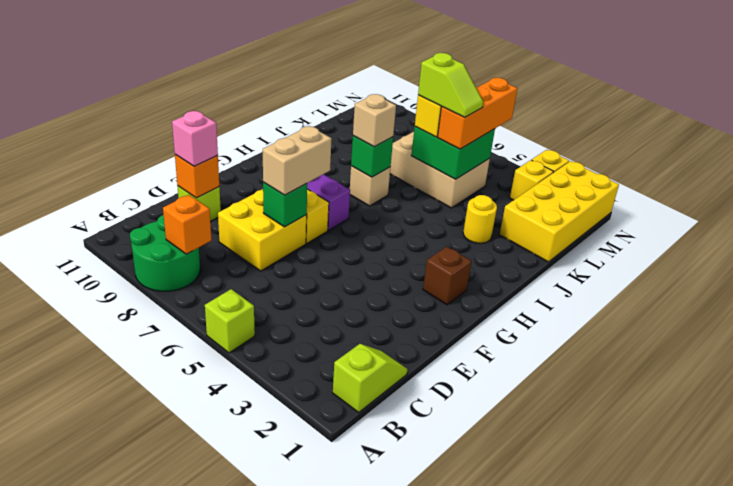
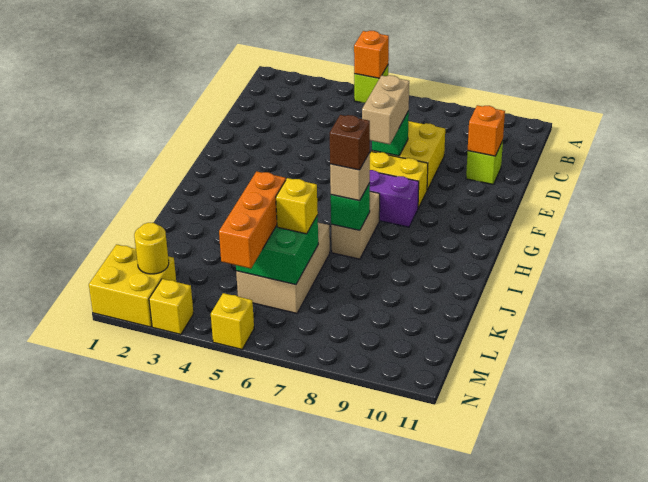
green 2x2 round brick [130,215,200,291] -> none
lime 1x2 slope [333,344,407,412] -> none
orange 1x1 brick [163,195,211,254] -> orange 1x1 brick moved to [354,31,389,78]
pink 1x1 brick [172,111,218,166] -> none
brown 1x1 brick [423,247,471,305] -> brown 1x1 brick moved to [330,115,370,170]
tan 1x1 brick [350,166,390,206] -> tan 1x2 brick [331,191,380,259]
yellow 1x1 round brick [463,195,497,243] -> yellow 1x1 round brick moved to [134,223,169,274]
yellow 2x4 brick [500,161,619,262] -> yellow 2x2 brick [89,244,176,327]
tan 2x3 brick [390,132,490,208] -> tan 2x3 brick turned to [236,223,330,313]
lime 1x2 slope [418,53,483,117] -> none
yellow 1x1 brick [510,160,554,200] -> yellow 1x1 brick moved to [211,293,254,349]

